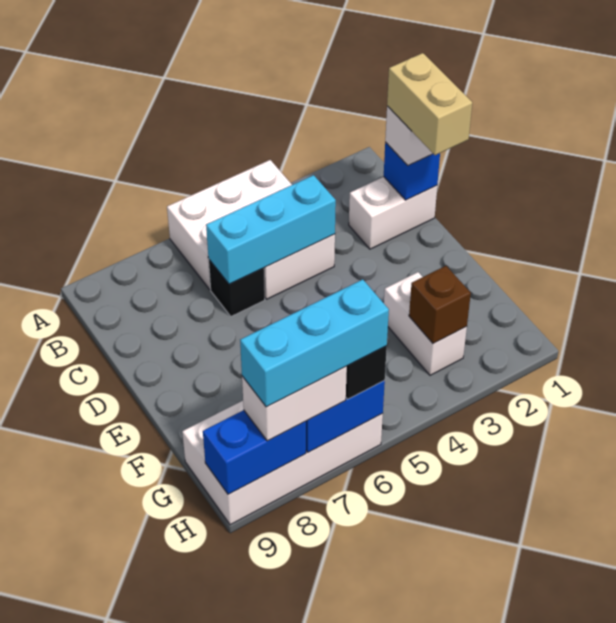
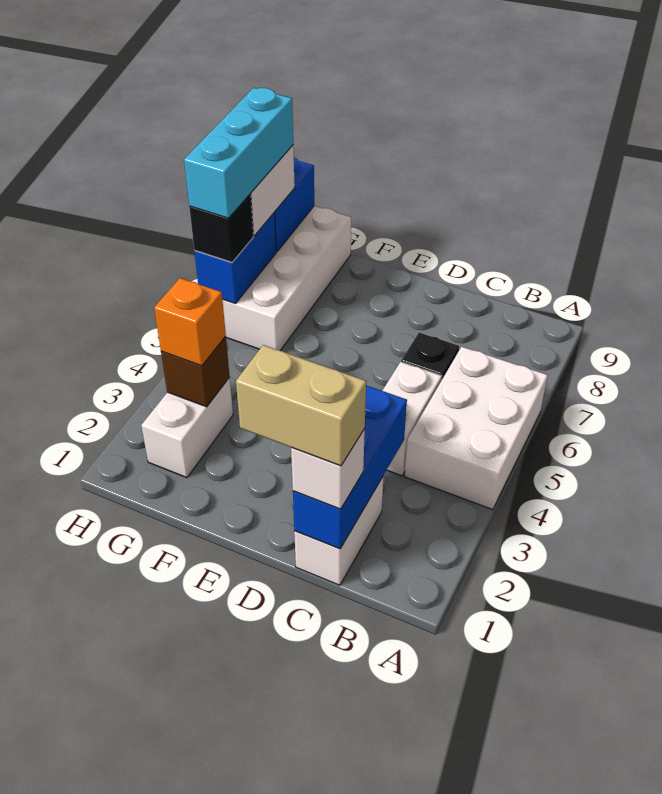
blue 1x1 brick [384,142,440,200] -> blue 1x3 brick [293,385,407,549]
cyan 1x3 brick [206,175,336,284] -> none
white 1x2 brick [384,272,467,375] -> white 1x2 brick turned to [141,378,233,478]
none -> orange 1x1 brick [154,278,226,366]

